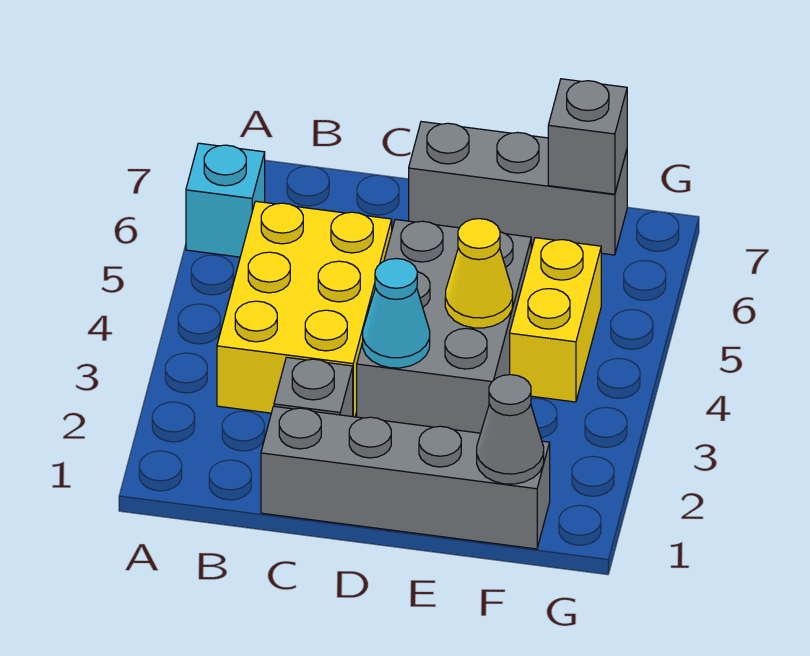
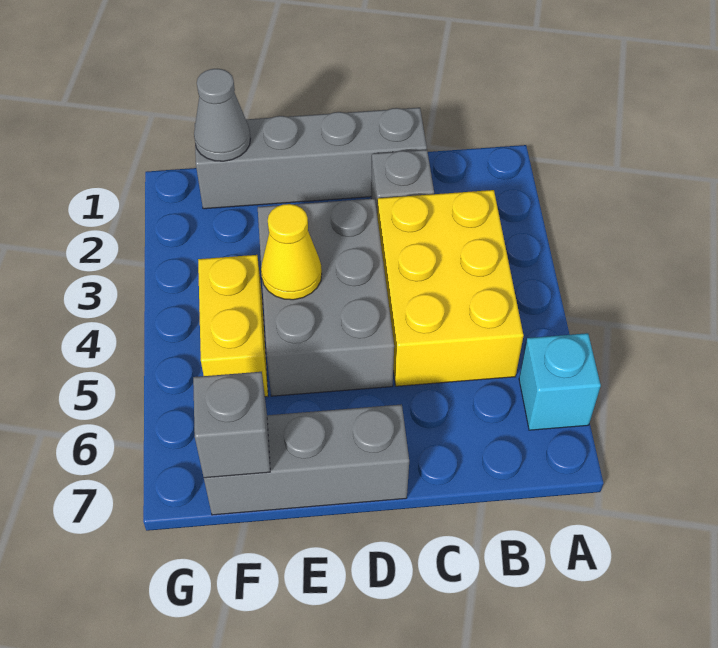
cyan 1x1 cone [363,258,430,368] -> none

